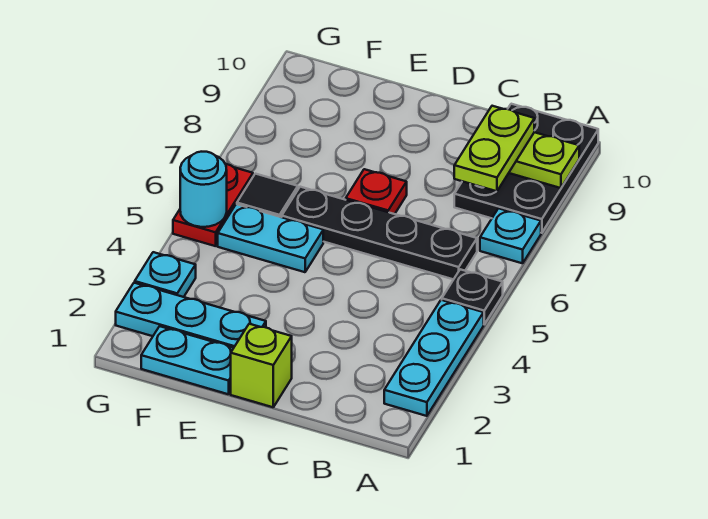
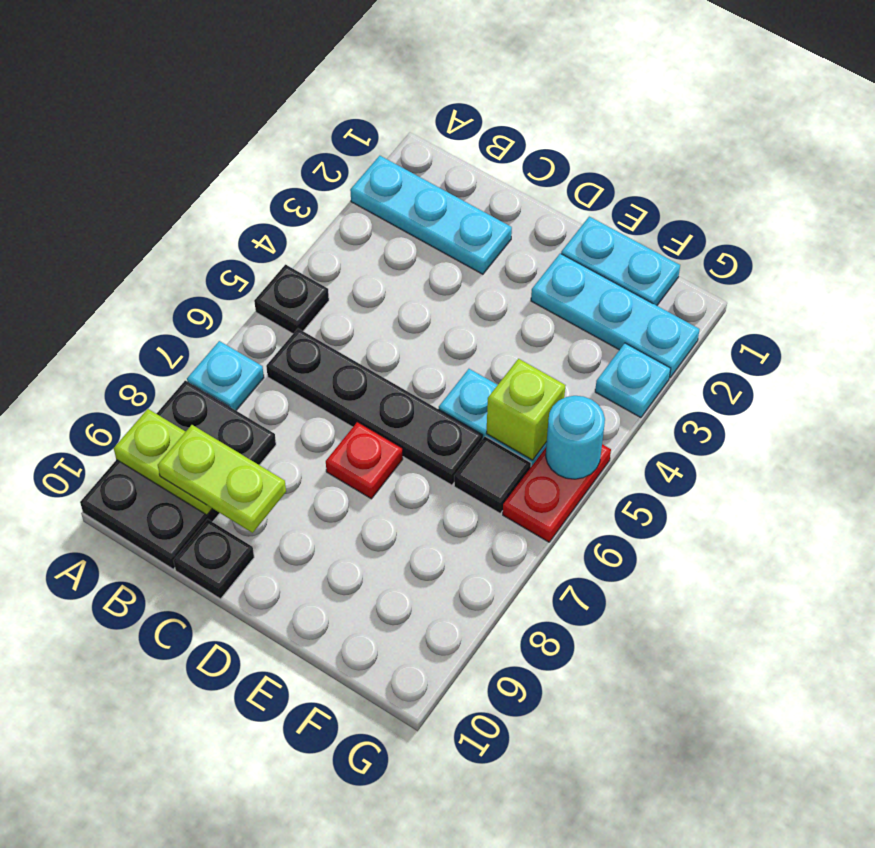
cyan 1x3 plate [384,300,484,416] -> cyan 1x3 plate turned to [350,156,512,274]
lime 1x2 plate [454,106,534,191] -> lime 1x2 plate turned to [158,425,286,533]
none -> black 1x1 plate [173,519,254,599]
lime 1x1 brick [231,324,292,407] -> lime 1x1 brick moved to [486,359,566,460]

